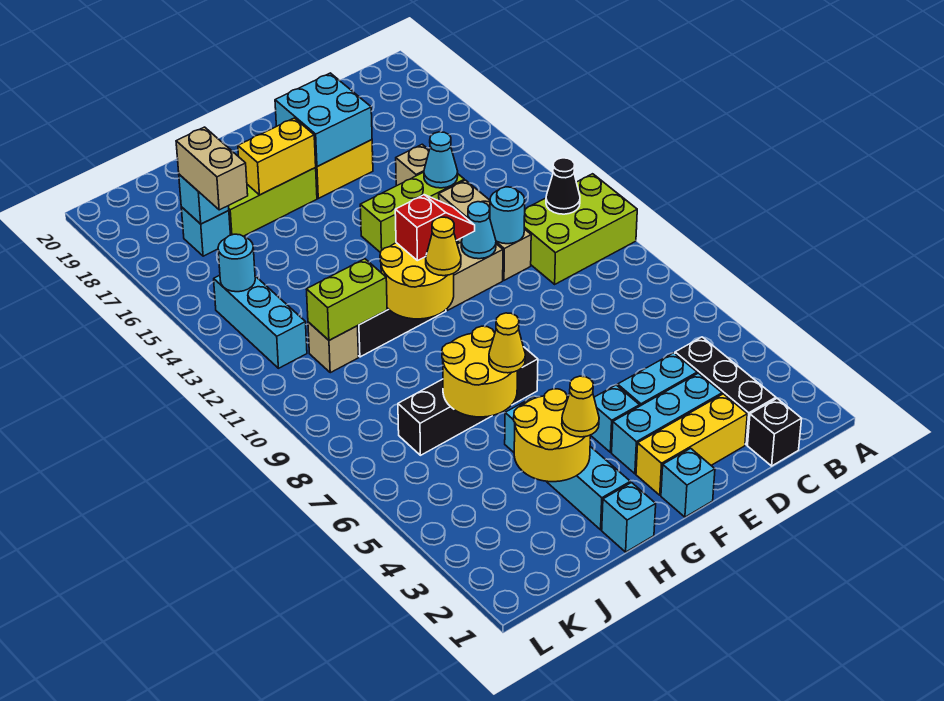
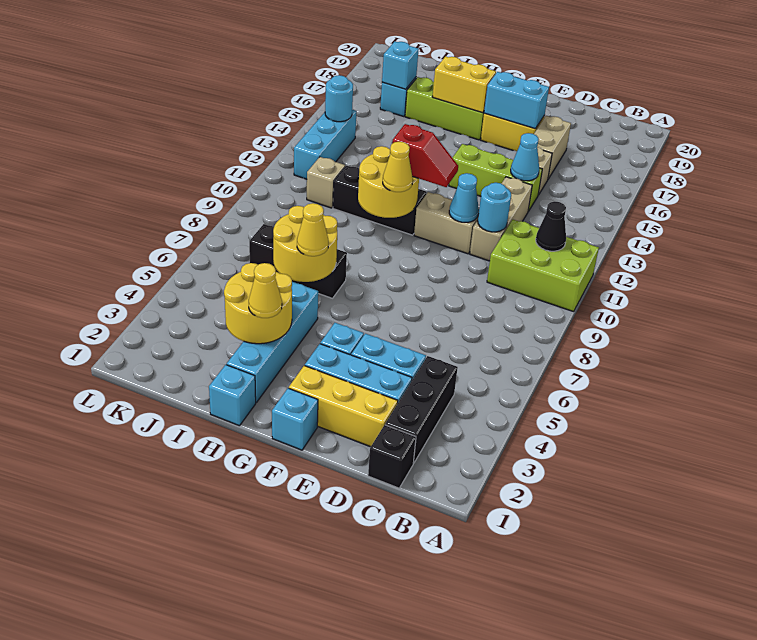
cyan 2x2 brick [275,73,372,167] -> cyan 1x2 brick [484,72,549,129]
black 1x4 brick [398,347,538,455] -> black 1x3 brick [249,224,347,298]
lime 1x2 brick [306,259,387,340] -> none
tan 1x2 brick [176,127,248,210] -> tan 1x2 brick moved to [534,116,571,179]

